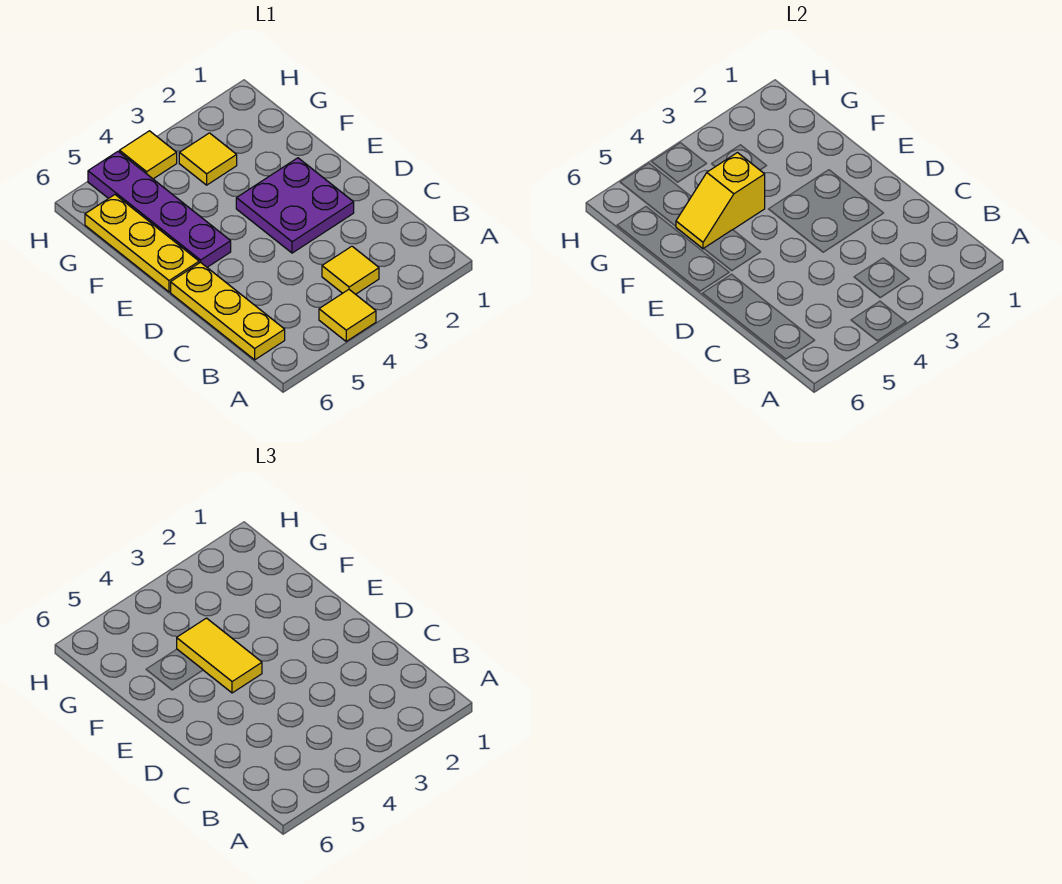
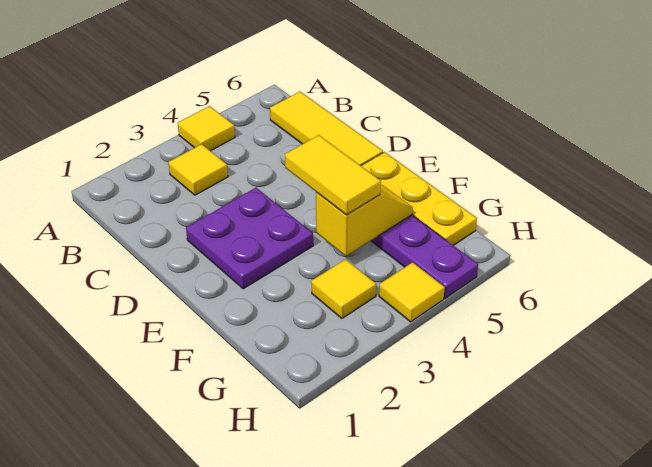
yellow 1x3 plate [171,262,285,360] -> yellow 1x3 tile [270,92,383,166]

